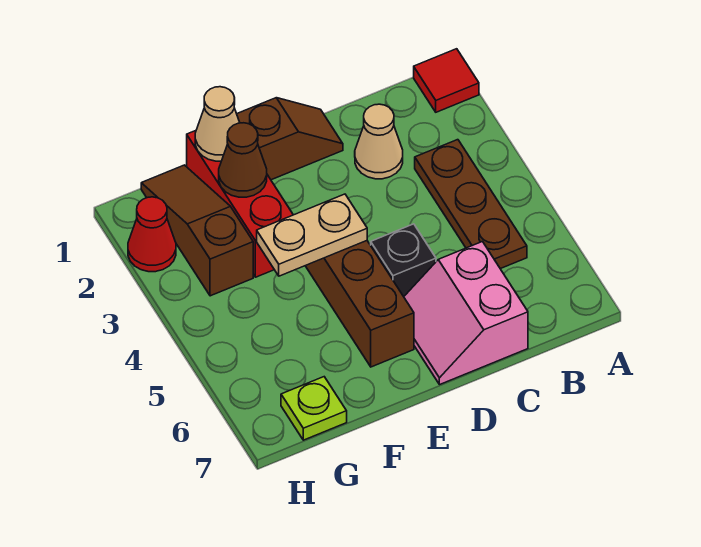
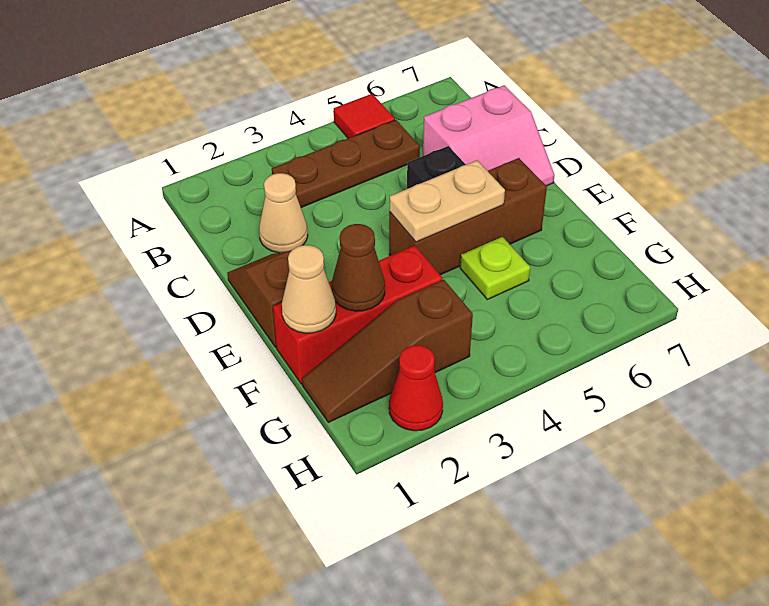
red 1x1 tile [414,49,479,112] -> red 1x1 tile moved to [334,94,395,138]
tan 1x2 plate [257,194,367,276] -> tan 1x2 plate turned to [389,160,505,242]
lime 1x1 plate [281,377,347,440] -> lime 1x1 plate moved to [460,237,530,300]

